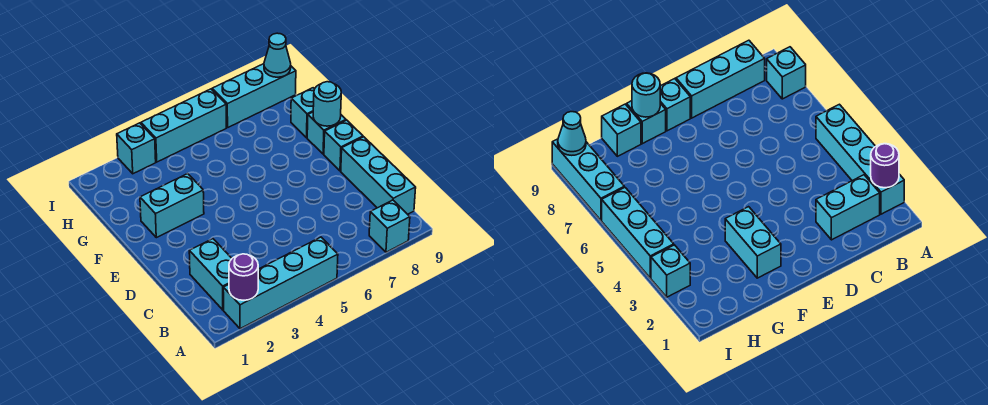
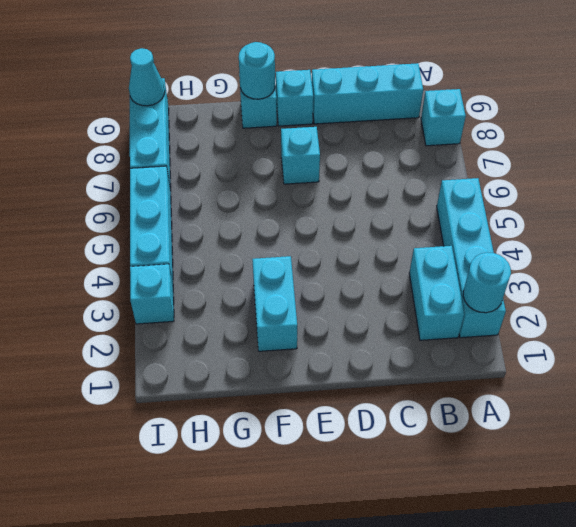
purple 1x1 round brick [229,254,258,300] -> cyan 1x1 round brick [463,252,511,313]
cyan 1x2 brick [189,239,232,310] -> cyan 1x2 brick turned to [409,246,464,340]
cyan 1x1 brick [291,88,314,138] -> cyan 1x1 brick moved to [281,127,320,184]

